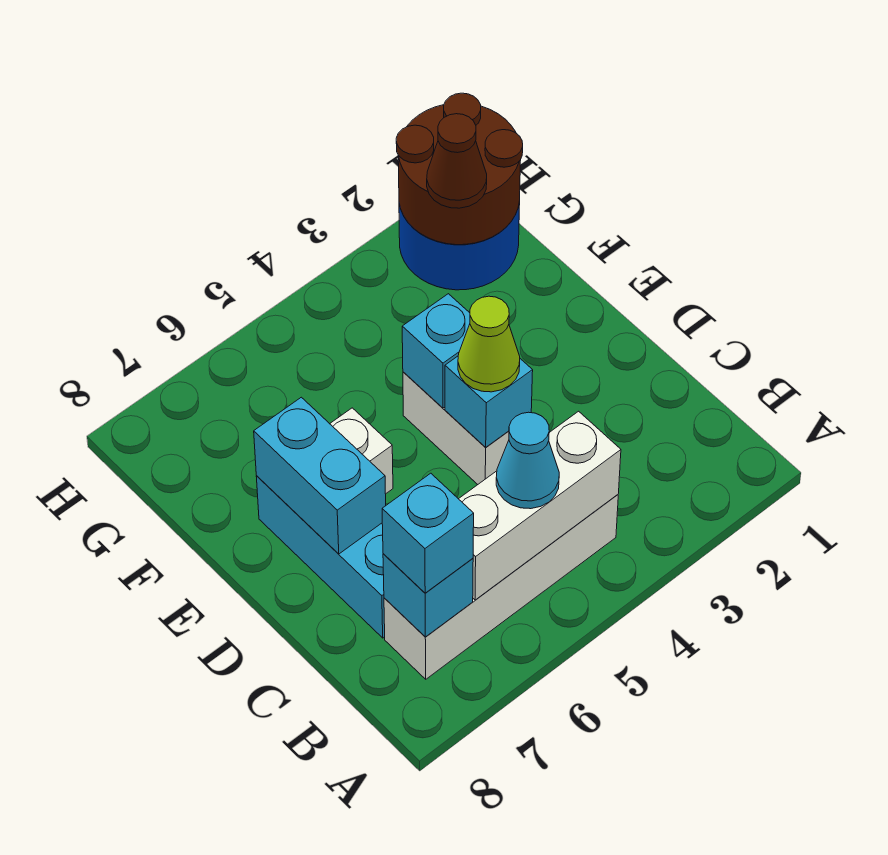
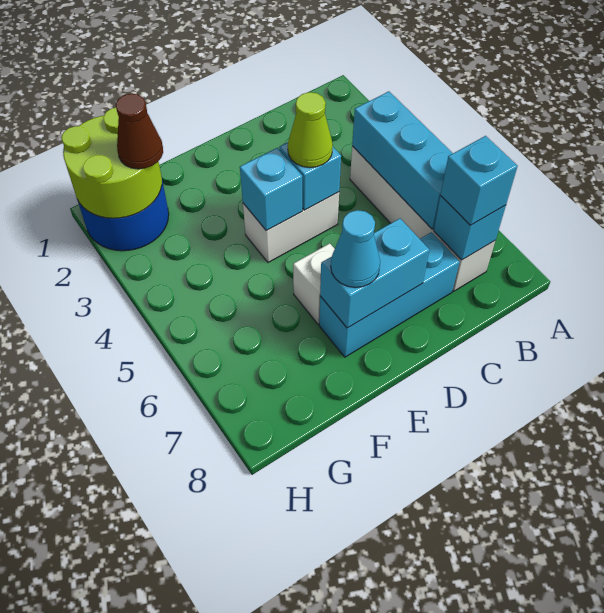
white 1x3 brick [459,411,621,600] -> cyan 1x3 brick [352,91,453,229]
cyan 1x1 cone [496,412,559,509] -> cyan 1x1 cone moved to [331,210,380,287]
brown 2x2 round brick [396,93,523,245] -> lime 2x2 round brick [61,108,162,218]

